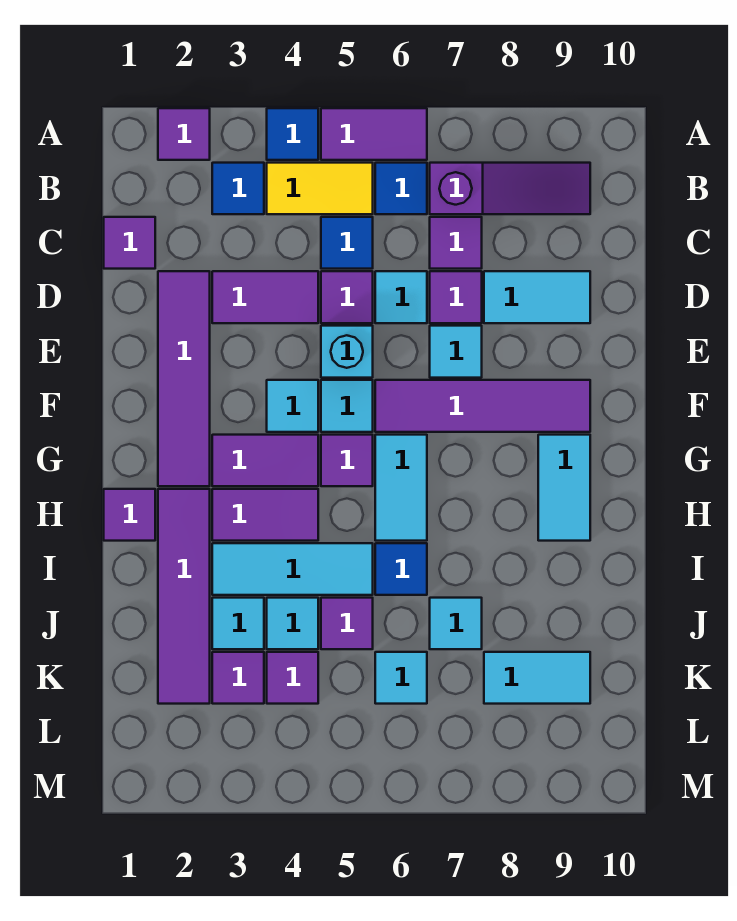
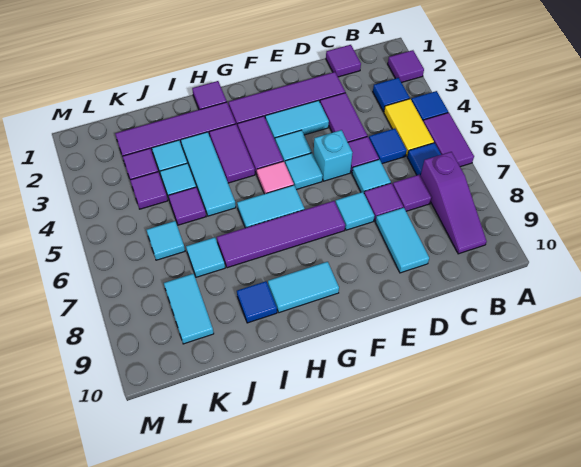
none -> cyan 1x2 tile [265,100,329,139]
purple 1x4 tile [375,380,590,432] -> purple 1x4 tile turned to [217,201,345,268]
purple 1x1 tile [321,435,373,486] -> pink 1x1 tile [257,161,294,194]
blue 1x1 tile [375,543,427,595] -> blue 1x1 tile moved to [237,281,277,323]

